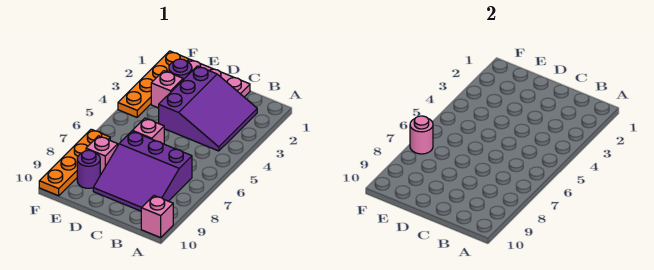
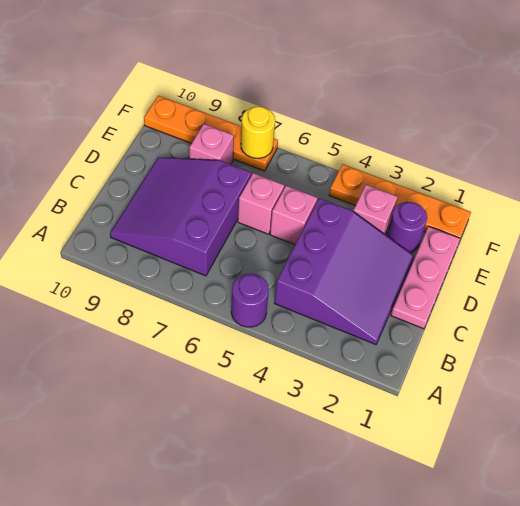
pink 1x1 brick [141,196,173,238] -> pink 1x1 brick moved to [270,186,317,245]
purple 3x3 slope [159,66,257,151] -> purple 3x3 slope turned to [275,198,414,344]
purple 1x1 round brick [77,150,100,188] -> purple 1x1 round brick moved to [231,274,269,327]
pink 1x1 round brick [410,116,433,154] -> yellow 1x1 round brick [241,107,275,158]

